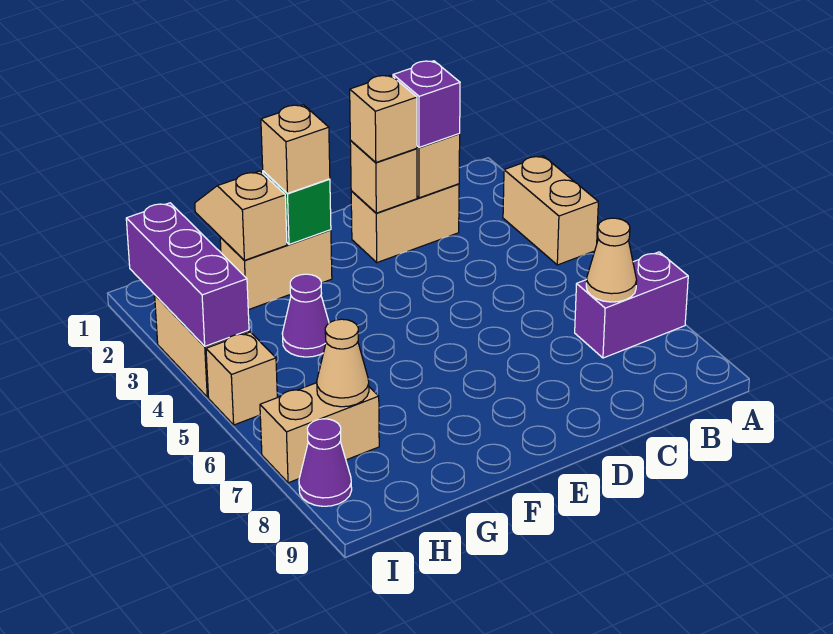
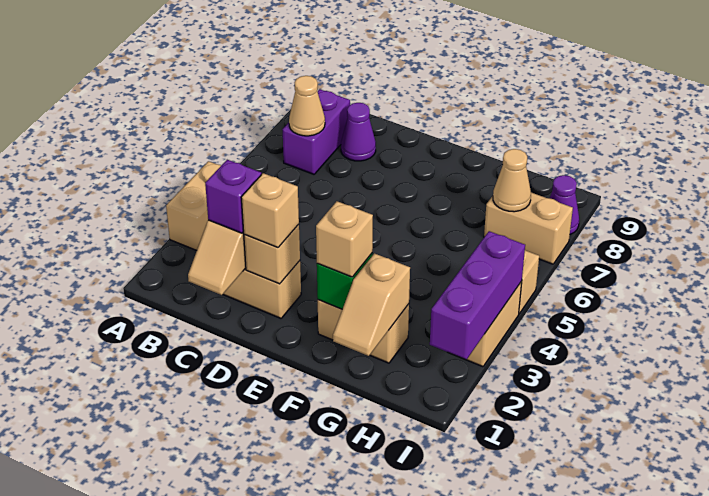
purple 1x2 brick [575,252,688,358] -> purple 1x2 brick turned to [282,89,350,174]
purple 1x1 cone [282,274,329,357] -> purple 1x1 cone moved to [341,103,376,161]

